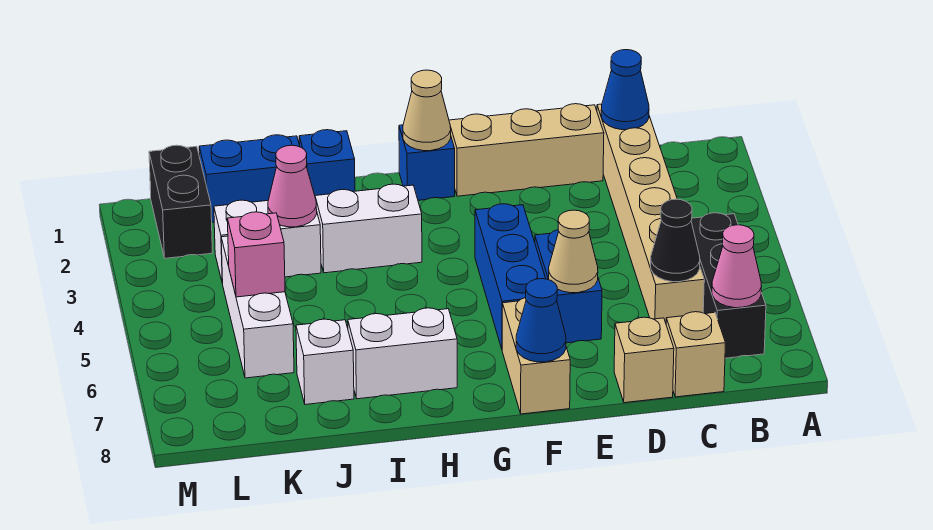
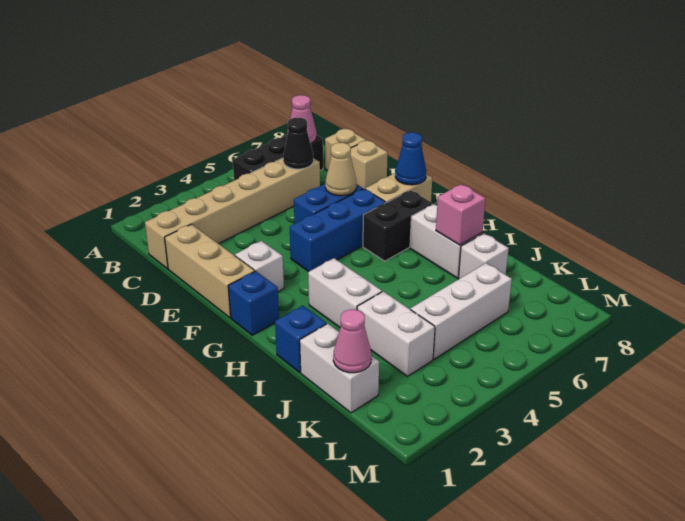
blue 1x1 cone [601,50,649,130] -> none
none -> white 1x1 brick [235,241,284,292]
tan 1x1 cone [403,70,451,151] -> none
blue 1x2 brick [199,135,300,222] -> white 1x2 brick [300,324,379,413]
pink 1x1 cone [268,145,317,227] -> pink 1x1 cone moved to [333,309,371,373]
pink 1x1 brick [227,212,285,297] -> pink 1x1 brick moved to [436,184,486,245]
black 1x2 brick [149,145,212,258] -> black 1x2 brick moved to [363,190,433,261]

